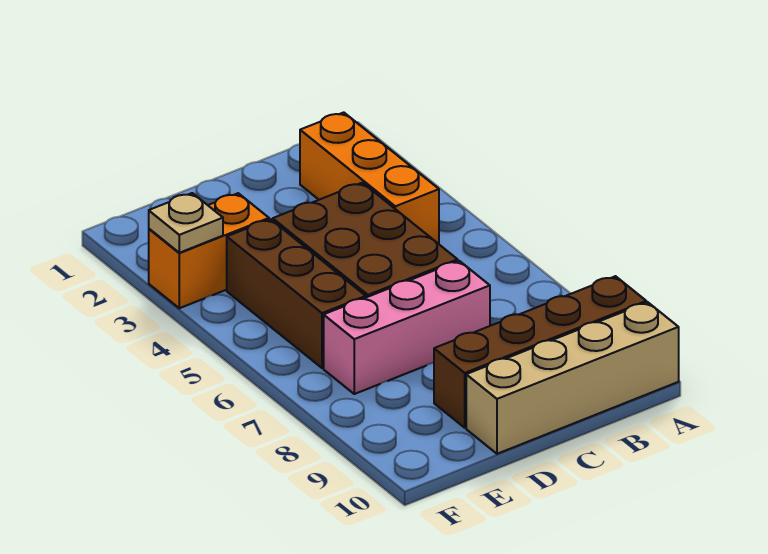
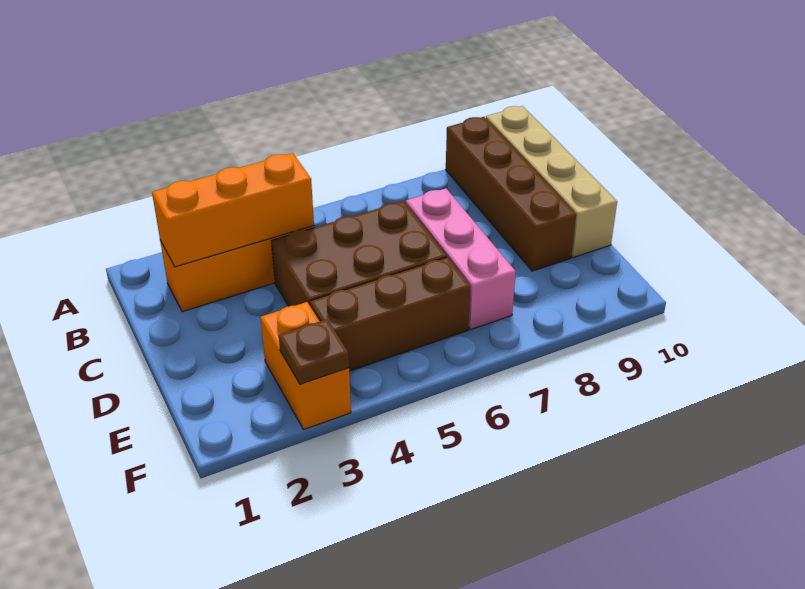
none -> orange 1x3 brick [152,153,314,267]
tan 1x1 plate [149,193,223,253] -> brown 1x1 plate [279,319,349,384]

